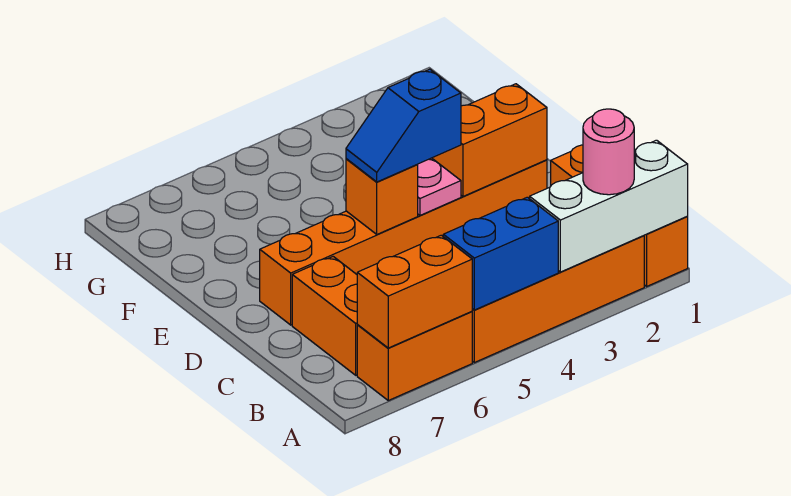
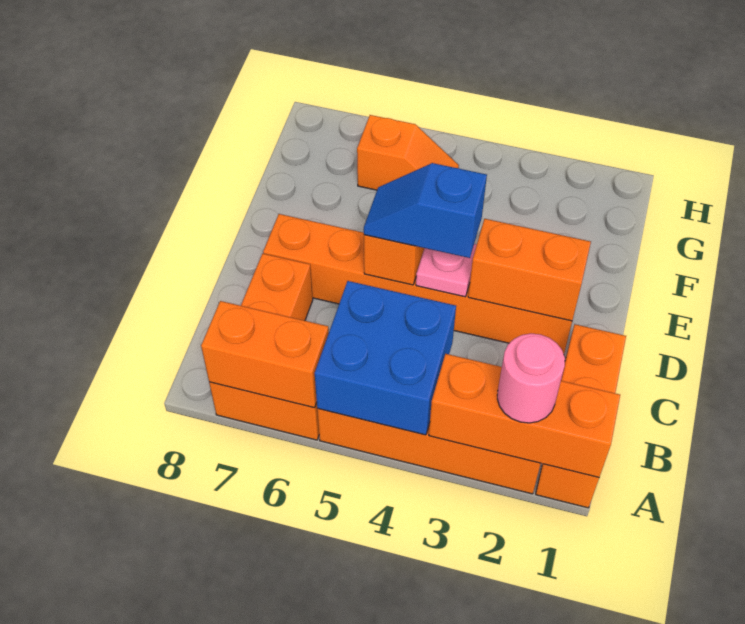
white 1x3 brick [530,140,688,272] -> orange 1x3 brick [429,354,620,477]
blue 1x2 brick [443,197,558,310] -> blue 2x2 brick [315,281,456,435]
none -> orange 1x2 slope [357,115,459,190]

